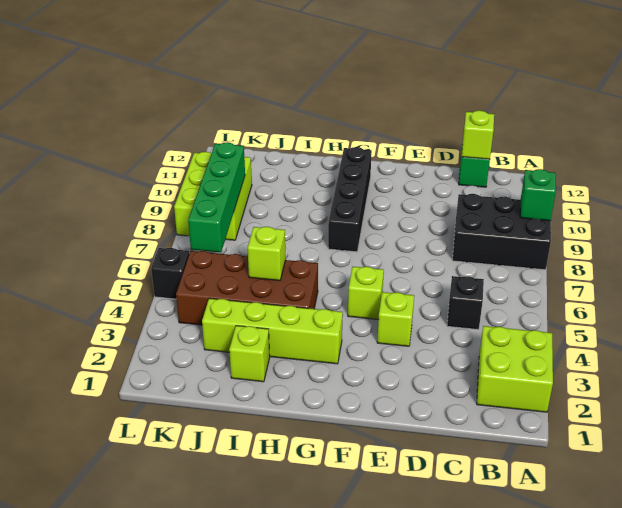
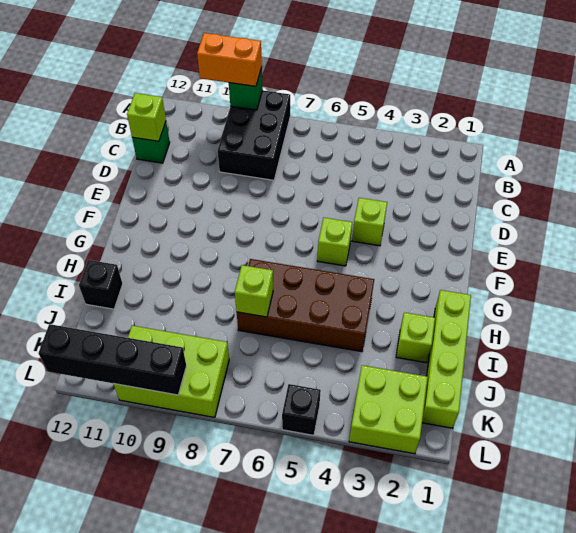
lime 2x2 brick [477,326,553,412] -> lime 2x2 brick moved to [349,365,428,454]
none -> orange 1x2 brick [197,33,262,86]
black 1x1 brick [447,276,484,330] -> black 1x1 brick moved to [79,260,123,309]
lime 1x4 brick [202,298,343,364] -> lime 1x4 brick moved to [422,290,471,428]
black 1x4 brick [328,147,372,252] -> black 1x4 brick moved to [39,324,186,395]
brown 2x4 brick [176,251,318,325] -> brown 2x4 brick turned to [237,259,374,352]
lime 1x1 brick [248,227,285,281] -> lime 1x1 brick moved to [235,265,273,317]
green 1x4 brick [188,142,245,252] -> none

